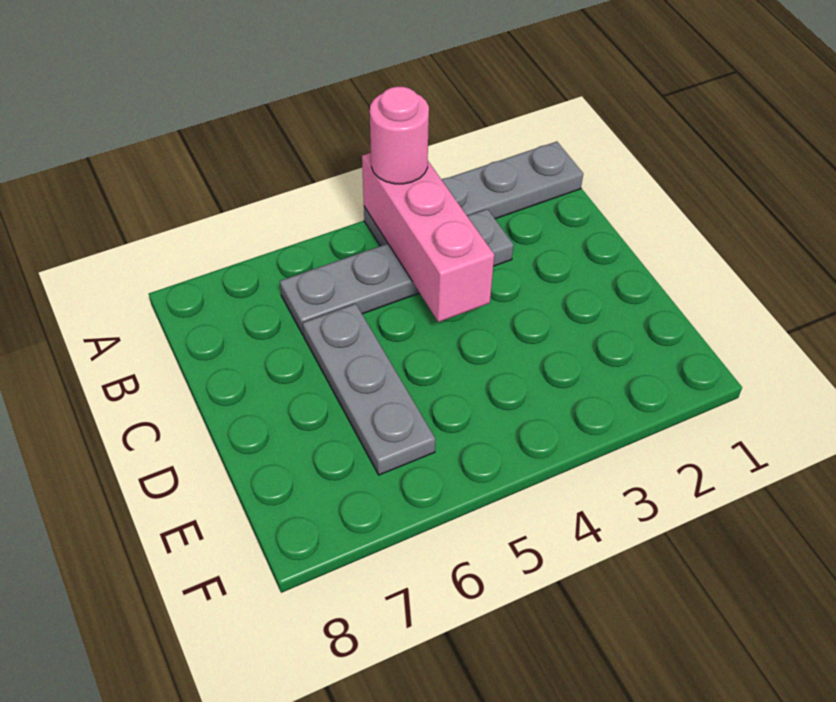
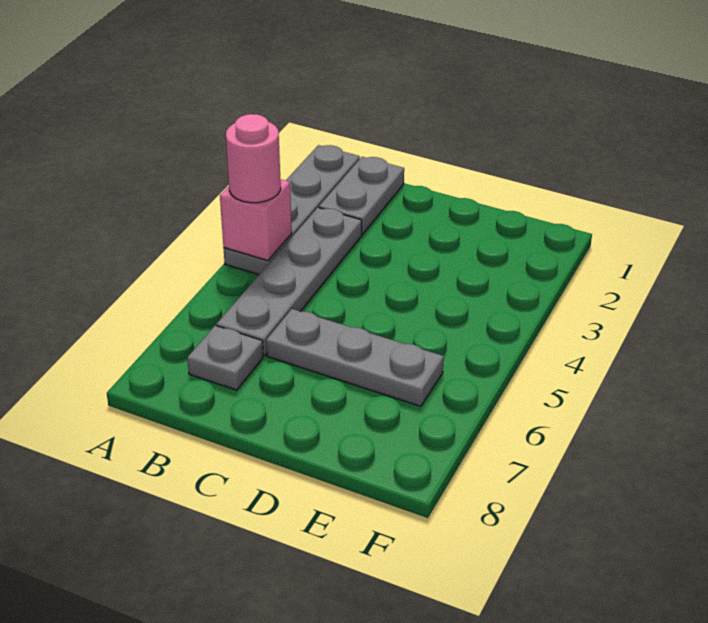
pink 1x3 brick [362,153,494,322] -> pink 1x1 brick [220,179,292,261]
none -> grey 1x2 plate [319,157,404,235]
none -> grey 1x1 plate [187,326,263,390]

